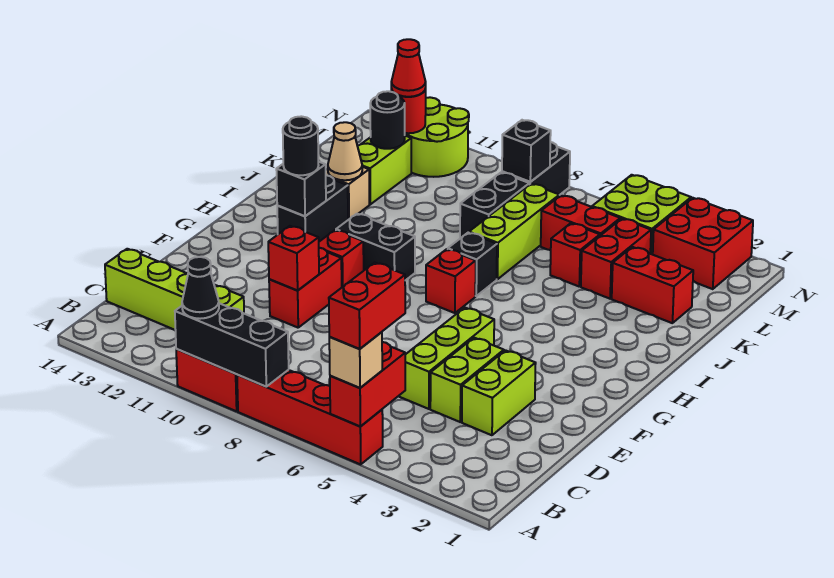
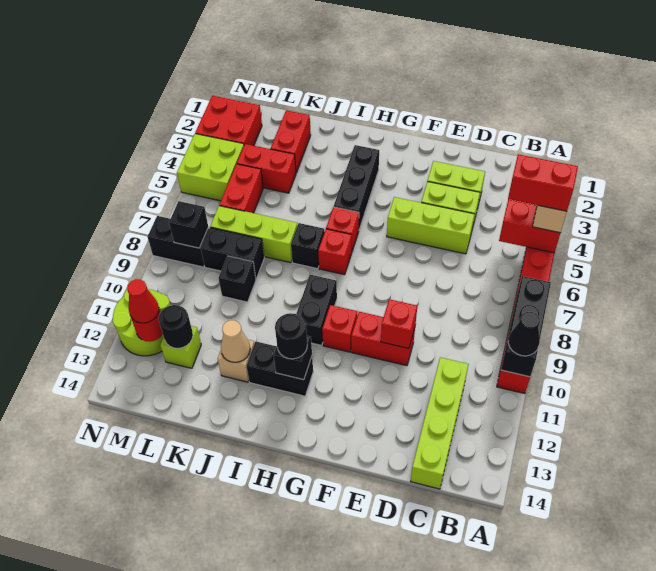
none -> black 1x3 brick [334,145,379,229]
red 1x1 brick [550,223,600,286] -> red 1x1 brick moved to [326,207,359,251]
none -> black 1x1 brick [219,256,256,302]
lime 1x2 brick [358,136,411,204] -> lime 1x1 brick [160,326,201,368]

